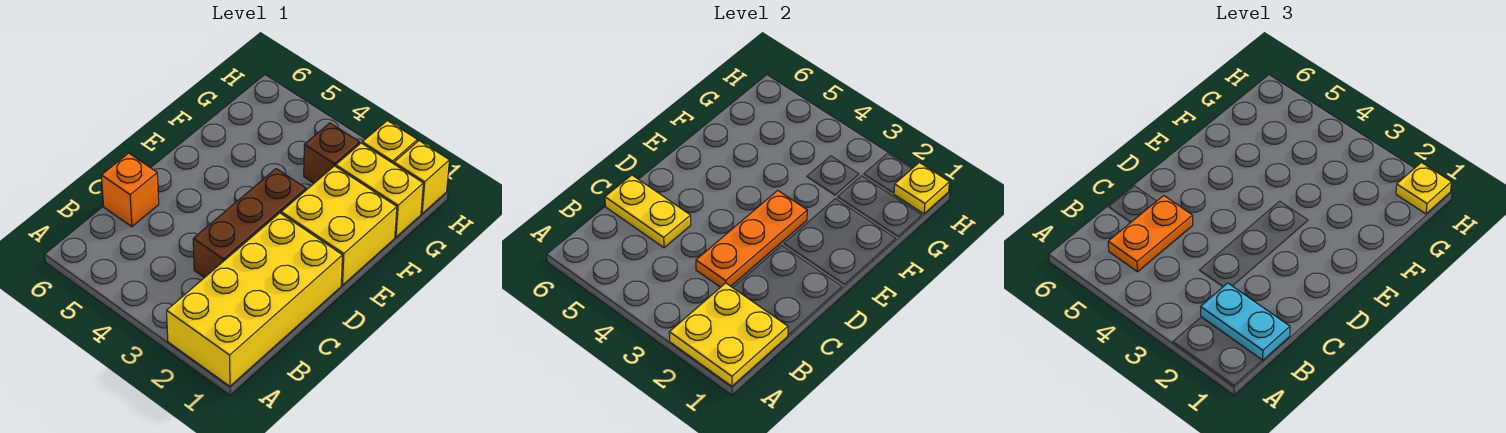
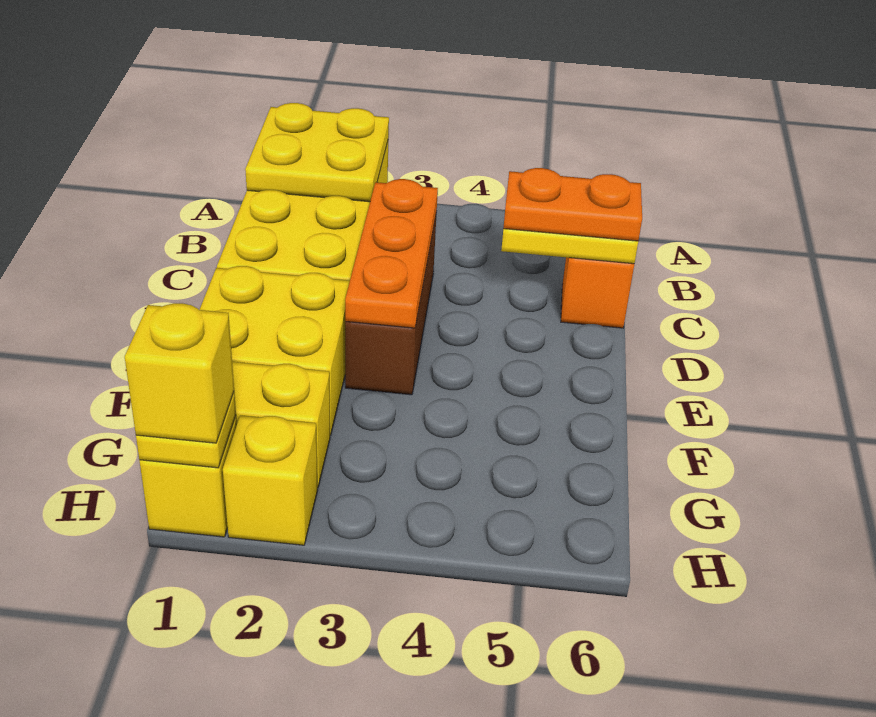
cyan 1x2 plate [1201,283,1290,360] -> none
orange 1x2 plate [1108,196,1193,272] -> orange 1x2 plate turned to [503,168,642,241]
brown 1x1 brick [304,123,360,183] -> none
yellow 1x1 plate [1396,162,1451,214] -> yellow 1x1 brick [125,303,234,443]

